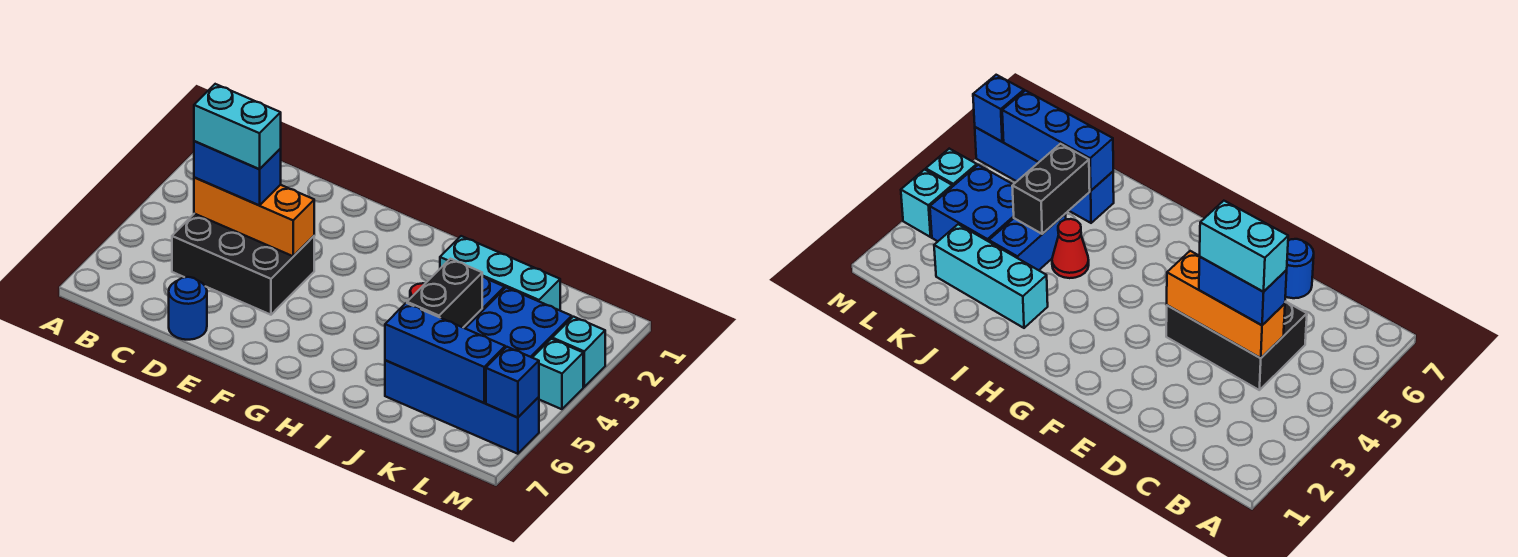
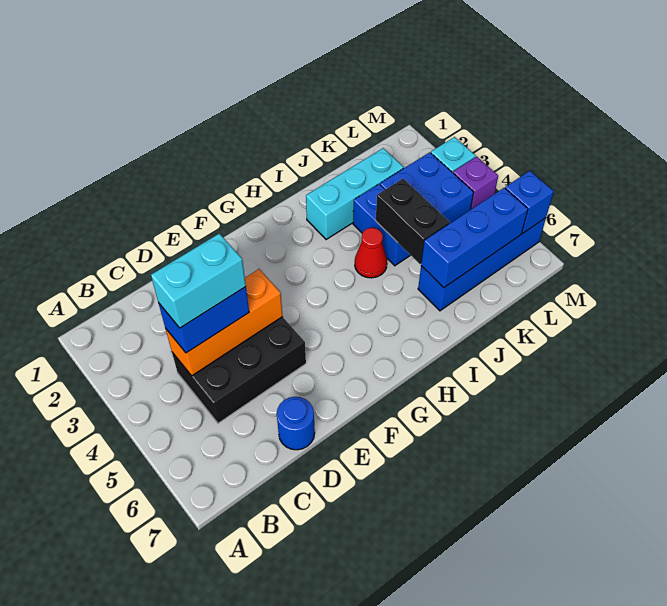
cyan 1x1 brick [532,339,583,409] -> purple 1x1 brick [453,157,498,210]

